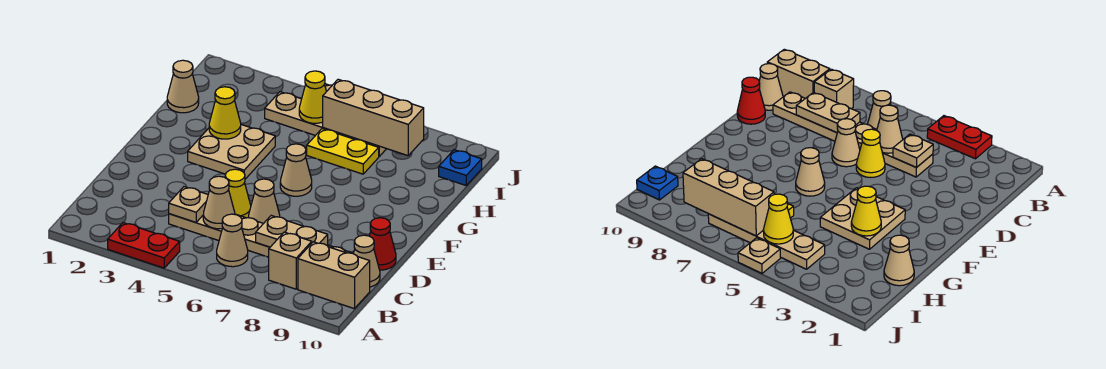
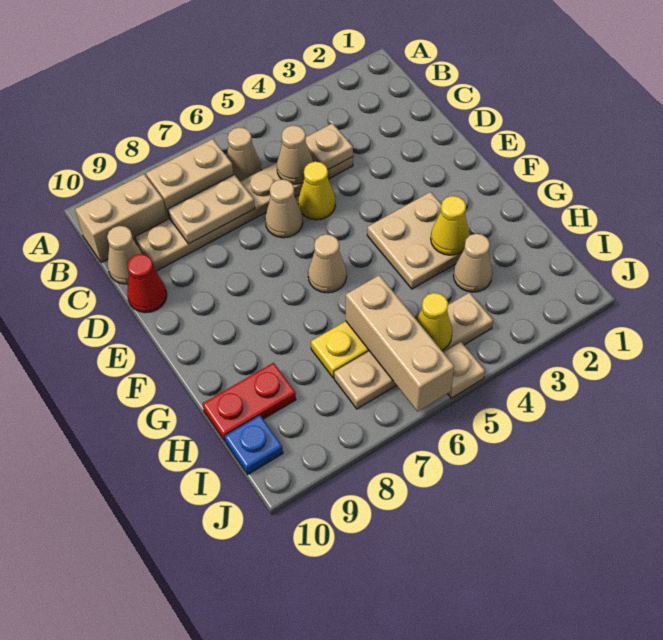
red 1x2 plate [108,223,180,268] -> red 1x2 plate moved to [202,363,296,441]
tan 1x1 brick [268,232,312,289] -> tan 1x2 brick [146,139,234,220]
tan 1x1 cone [167,60,199,113] -> tan 1x1 cone moved to [453,234,493,292]
tan 1x3 brick [323,79,424,156] -> tan 1x3 brick turned to [346,275,454,412]

